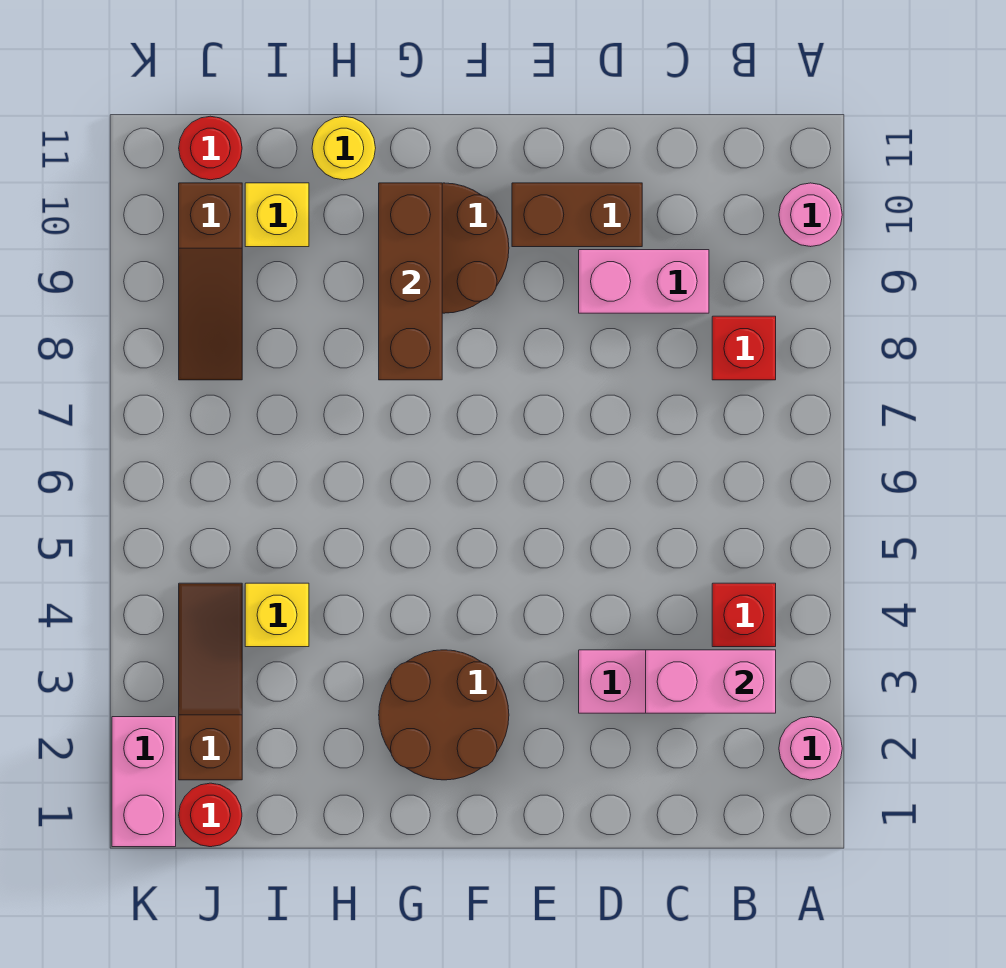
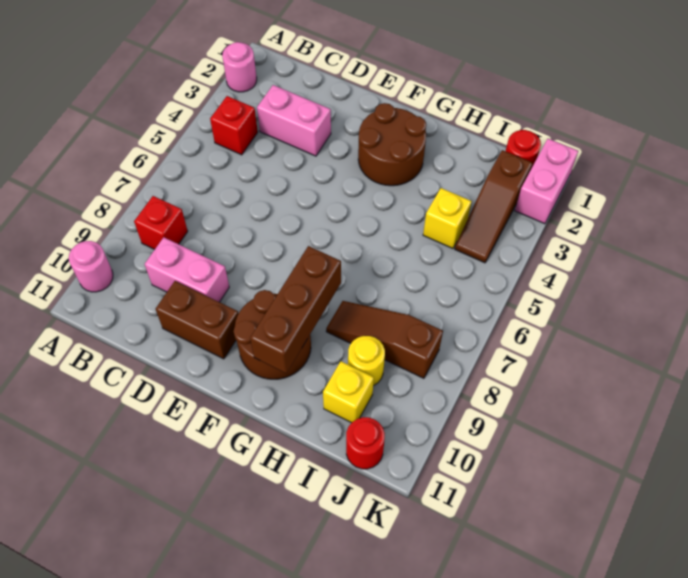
pink 1x2 brick [646,650,776,713] -> none
yellow 1x1 round brick [312,116,376,180] -> yellow 1x1 round brick moved to [348,336,385,386]
brown 1x3 slope [179,183,242,380] -> brown 1x3 slope turned to [326,301,443,378]

